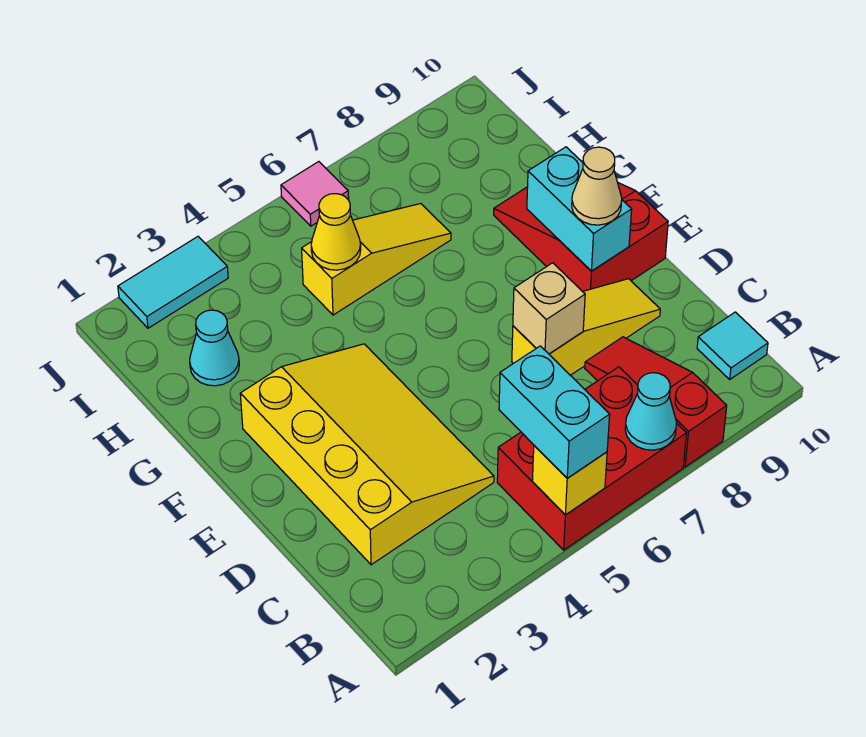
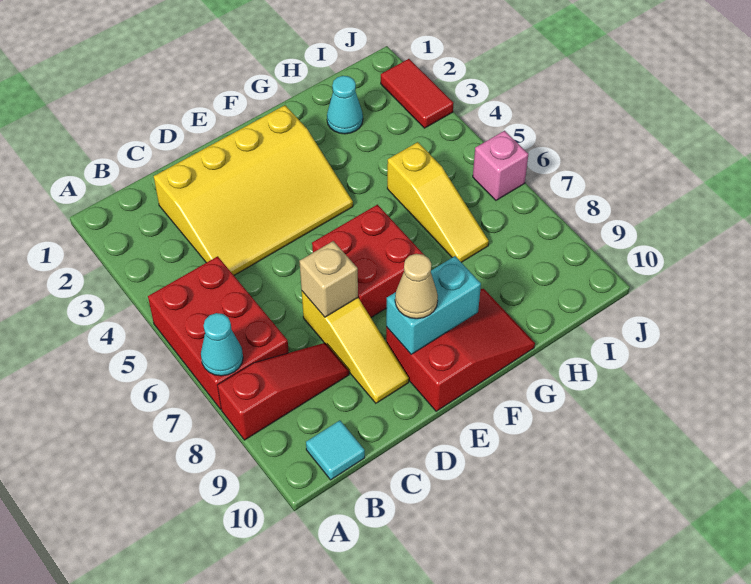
yellow 1x1 brick [532,446,607,515] -> none
cyan 1x2 brick [499,346,610,478] -> none
none -> red 2x2 brick [312,205,424,317]
yellow 1x1 cone [311,194,361,270] -> none
cyan 1x2 tile [118,237,228,328] -> red 1x2 tile [381,59,453,128]
pink 1x1 tile [281,162,349,226] -> pink 1x1 brick [473,131,528,200]

